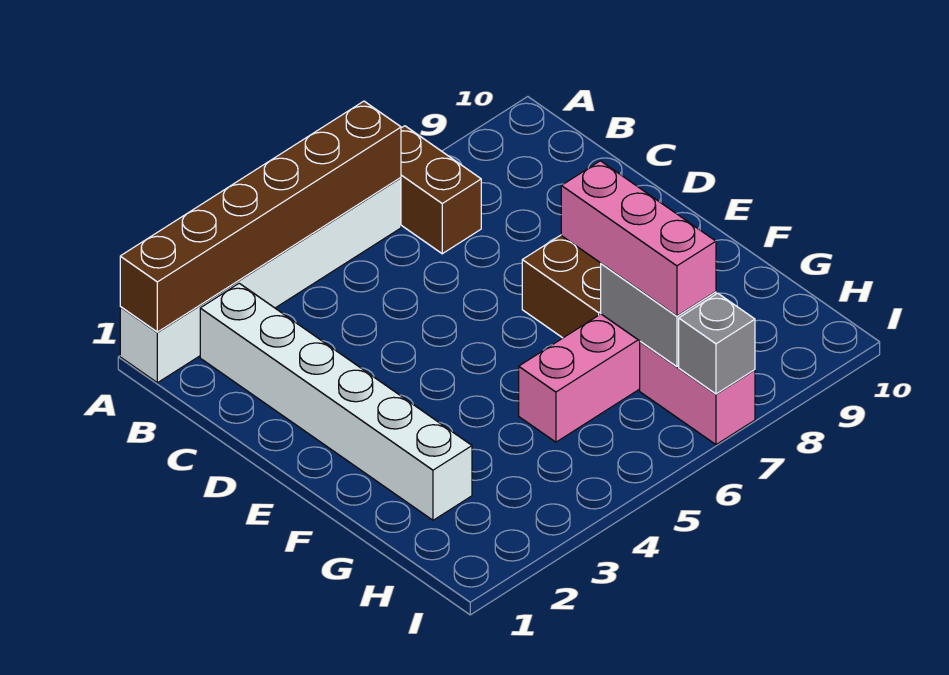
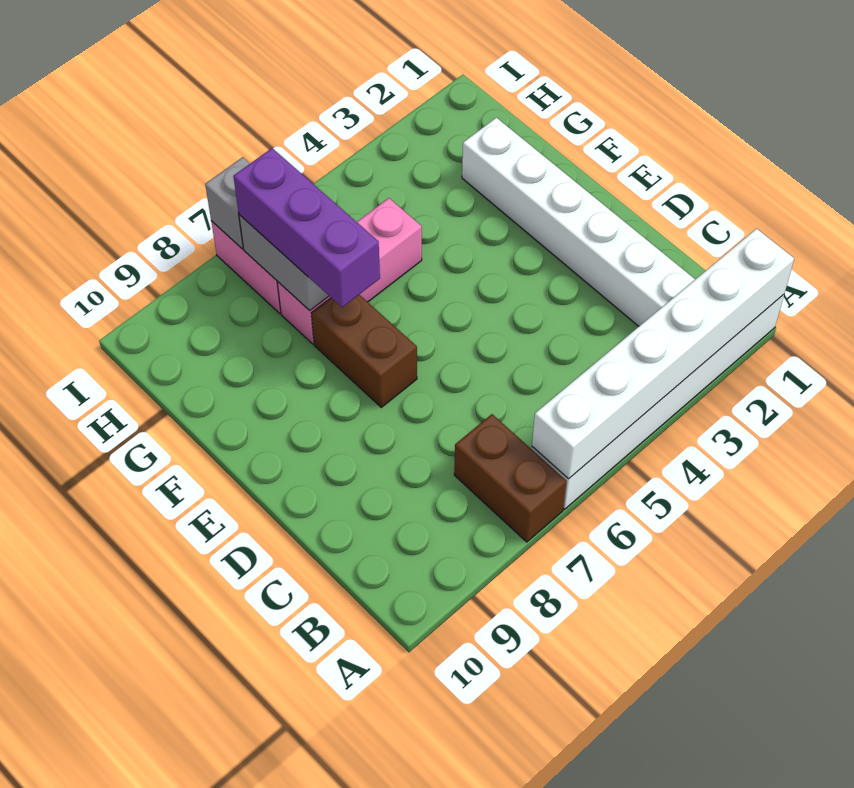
brown 1x6 brick [120,101,401,332] -> white 1x6 brick [532,229,794,479]
pink 1x3 brick [561,161,716,316] -> purple 1x3 brick [233,148,380,307]

